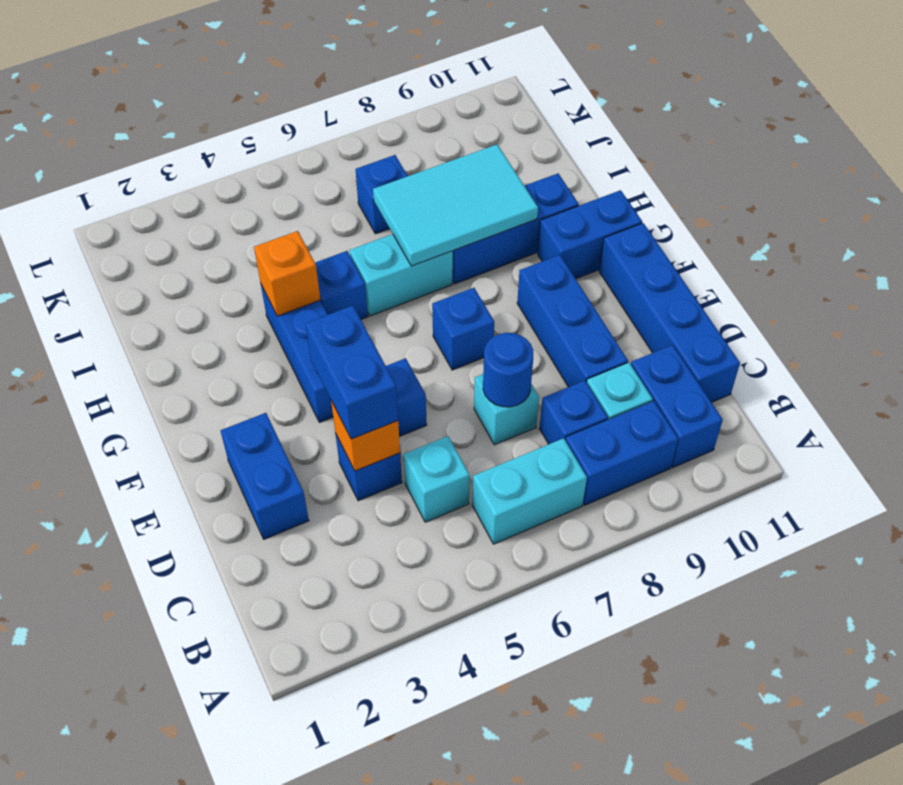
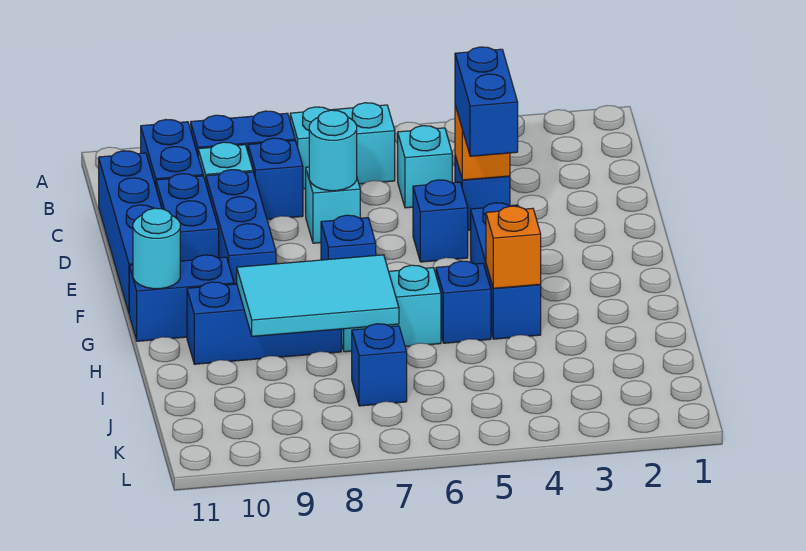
blue 1x2 brick [221,413,309,539] -> blue 1x2 brick moved to [156,174,219,261]
blue 1x1 round brick [483,333,533,407] -> cyan 1x1 round brick [309,110,357,191]
none -> cyan 1x1 round brick [133,208,180,289]

